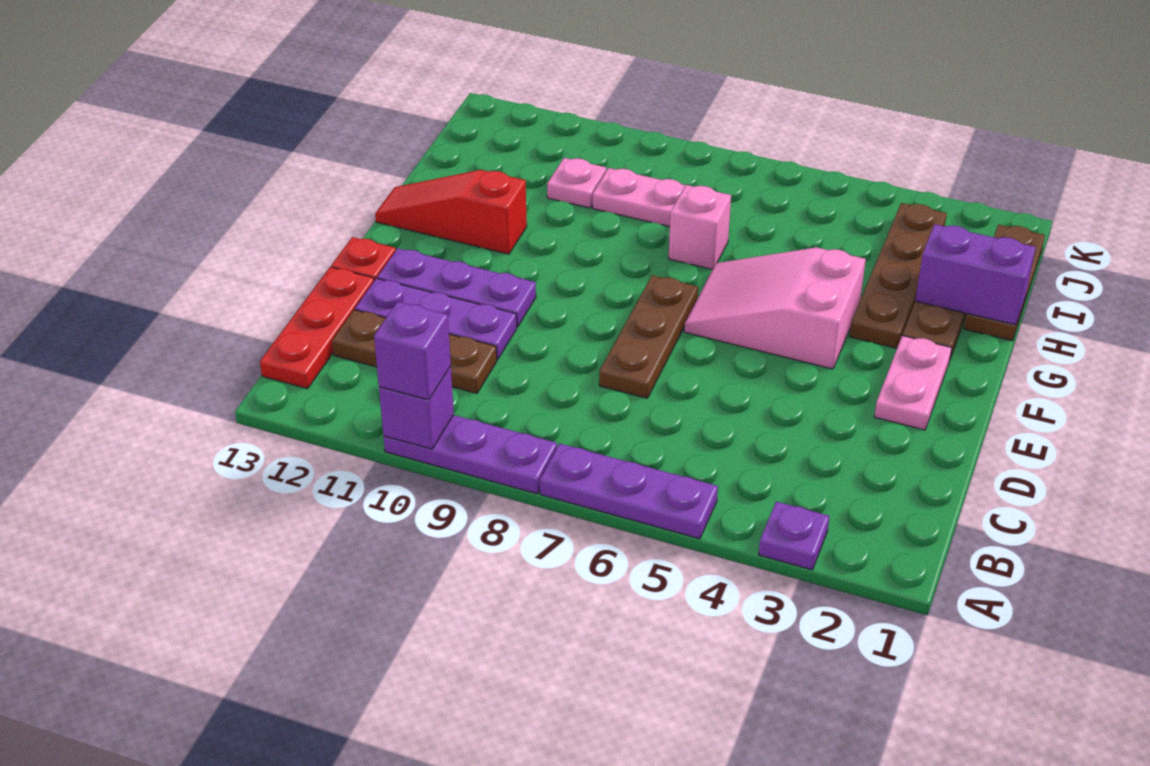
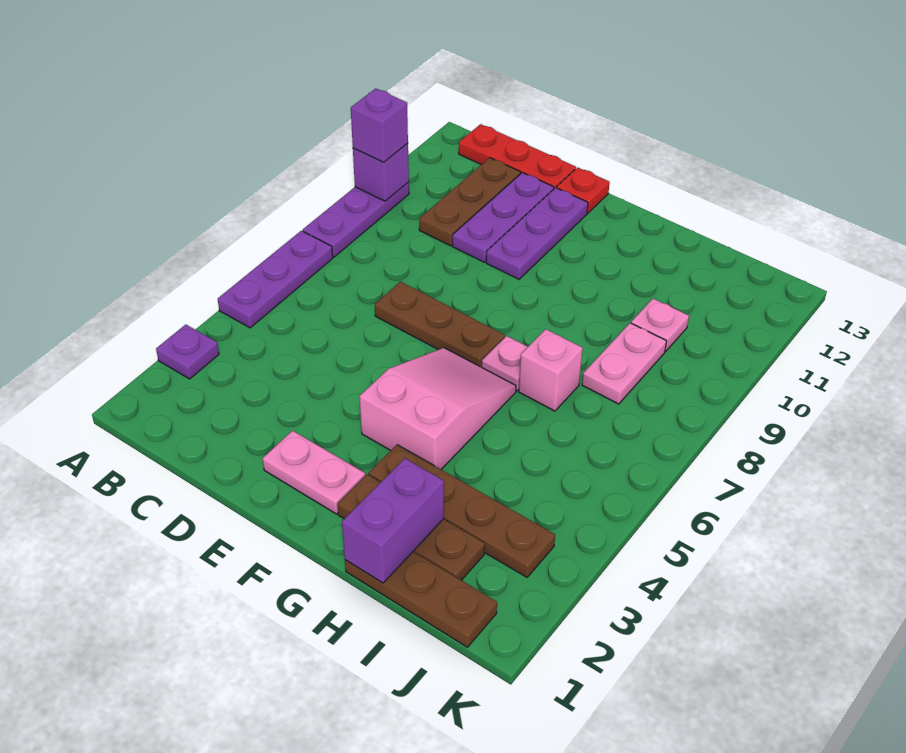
none -> pink 1x1 plate [482,336,528,391]
red 1x3 slope [375,170,527,254] -> none

